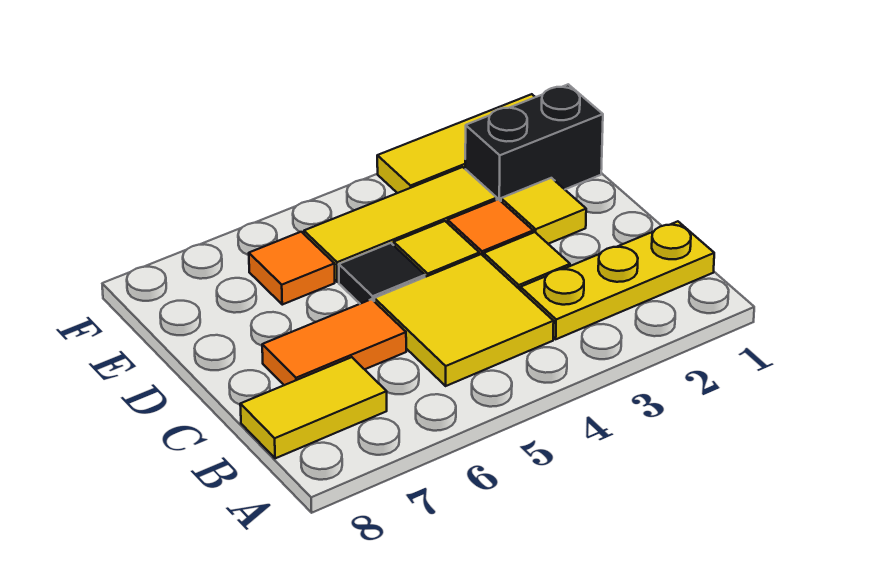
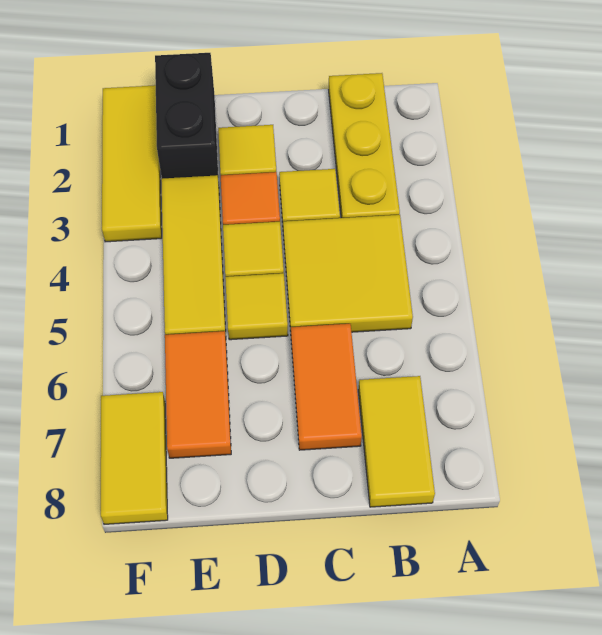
black 1x1 tile [339,243,425,304] -> yellow 1x1 tile [225,273,288,340]
orange 1x1 tile [249,232,335,305] -> orange 1x2 tile [165,331,231,458]
none -> yellow 1x2 tile [101,392,168,524]

